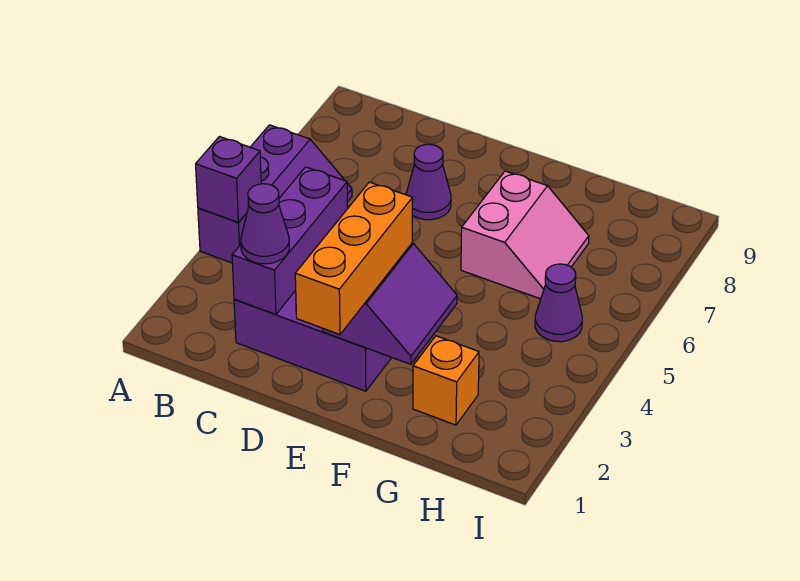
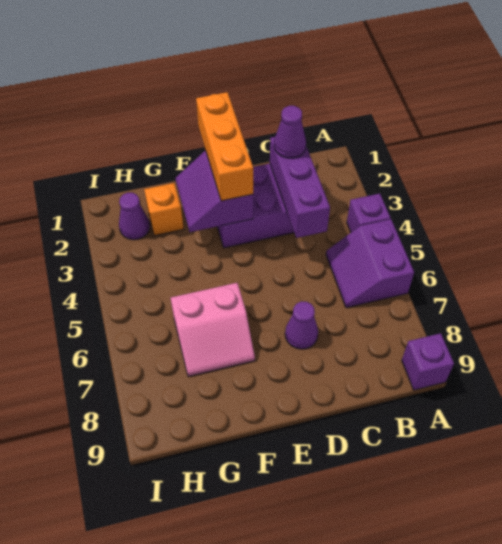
purple 1x1 brick [196,137,261,222] -> purple 1x1 brick moved to [402,333,454,390]
pink 2x2 slope [461,171,589,299] -> pink 2x2 slope turned to [171,283,255,377]
purple 1x1 cone [535,264,582,342] -> purple 1x1 cone moved to [119,193,150,240]

